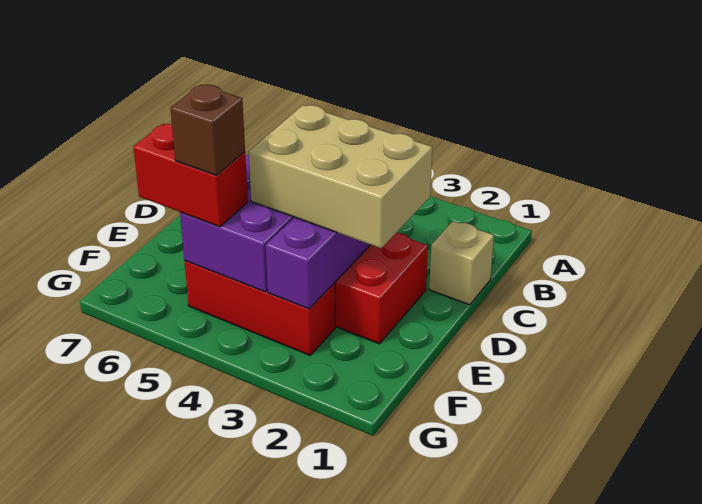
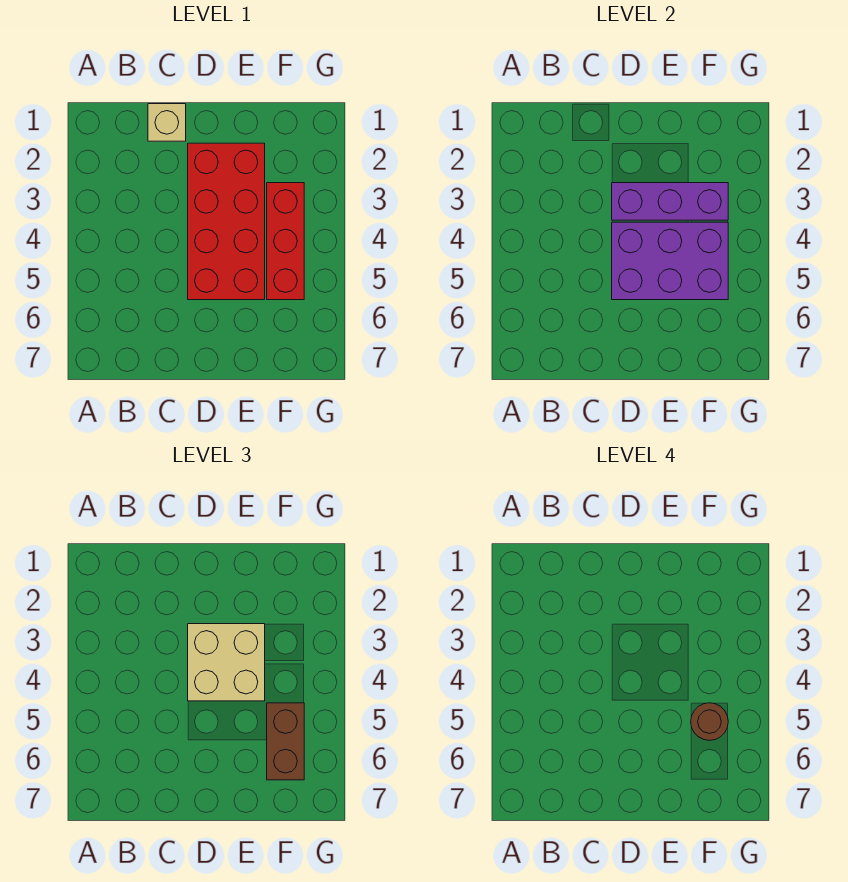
tan 2x3 brick [249,105,432,248] -> tan 2x2 brick [188,624,265,701]
red 1x2 brick [134,124,248,227] -> brown 1x2 brick [267,703,304,780]
brown 1x1 brick [171,85,245,175] -> brown 1x1 round brick [691,703,728,740]

